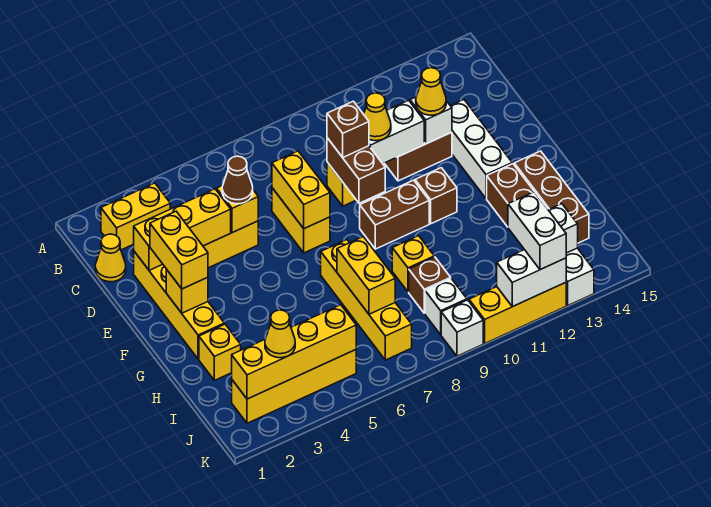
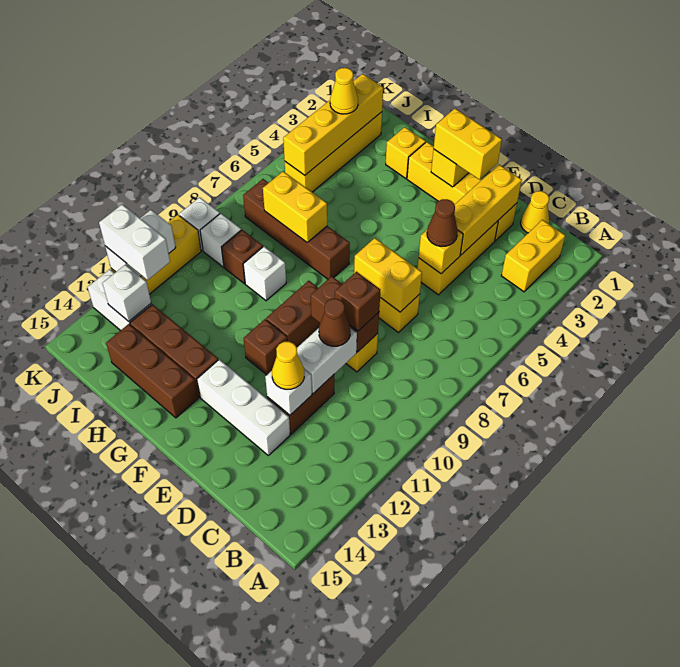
yellow 1x1 cone [364,93,391,141] -> brown 1x1 cone [319,299,351,346]
yellow 1x4 brick [321,240,412,360] -> brown 1x4 brick [243,179,350,279]
yellow 1x1 brick [392,236,434,292] -> white 1x1 brick [243,247,286,301]

